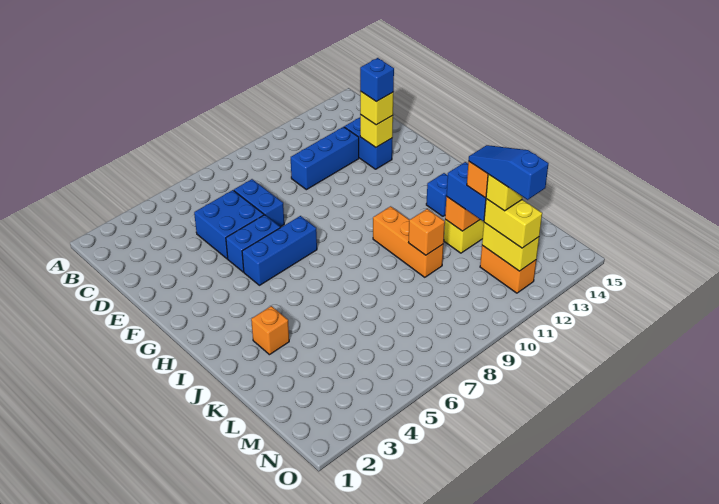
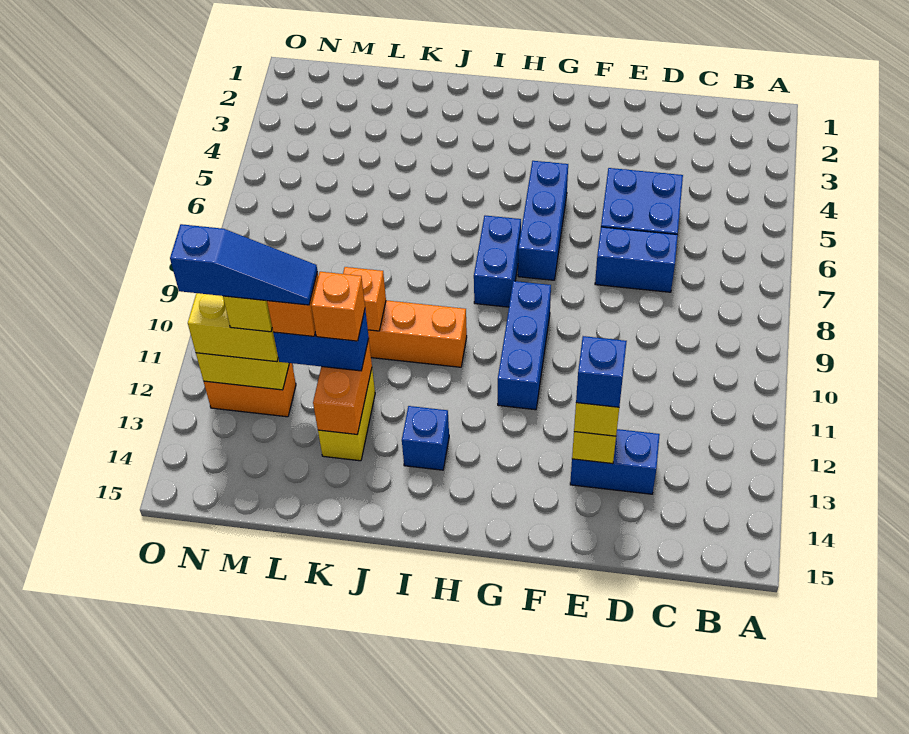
blue 1x3 brick [291,127,359,190] -> blue 1x3 brick moved to [498,281,551,410]
blue 1x2 brick [226,215,280,272] -> blue 1x2 brick moved to [474,216,521,307]
orange 1x1 brick [251,306,289,355] -> orange 1x1 brick moved to [311,272,365,341]

